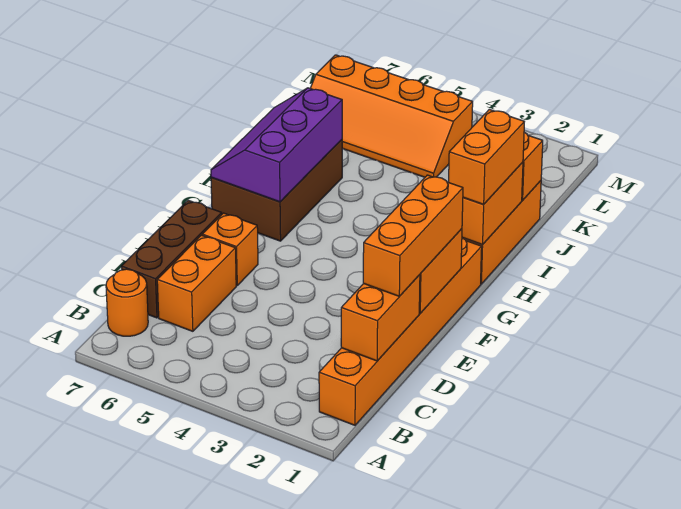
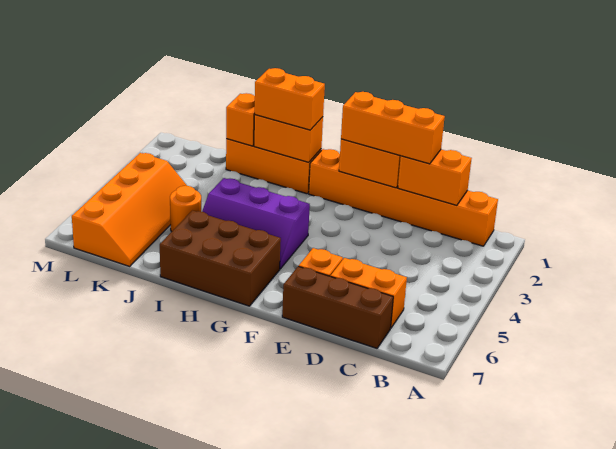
orange 1x1 round brick [106,269,148,336] -> orange 1x1 round brick moved to [170,186,201,232]
purple 2x3 slope [211,88,342,202] -> purple 2x3 slope moved to [202,178,310,269]

